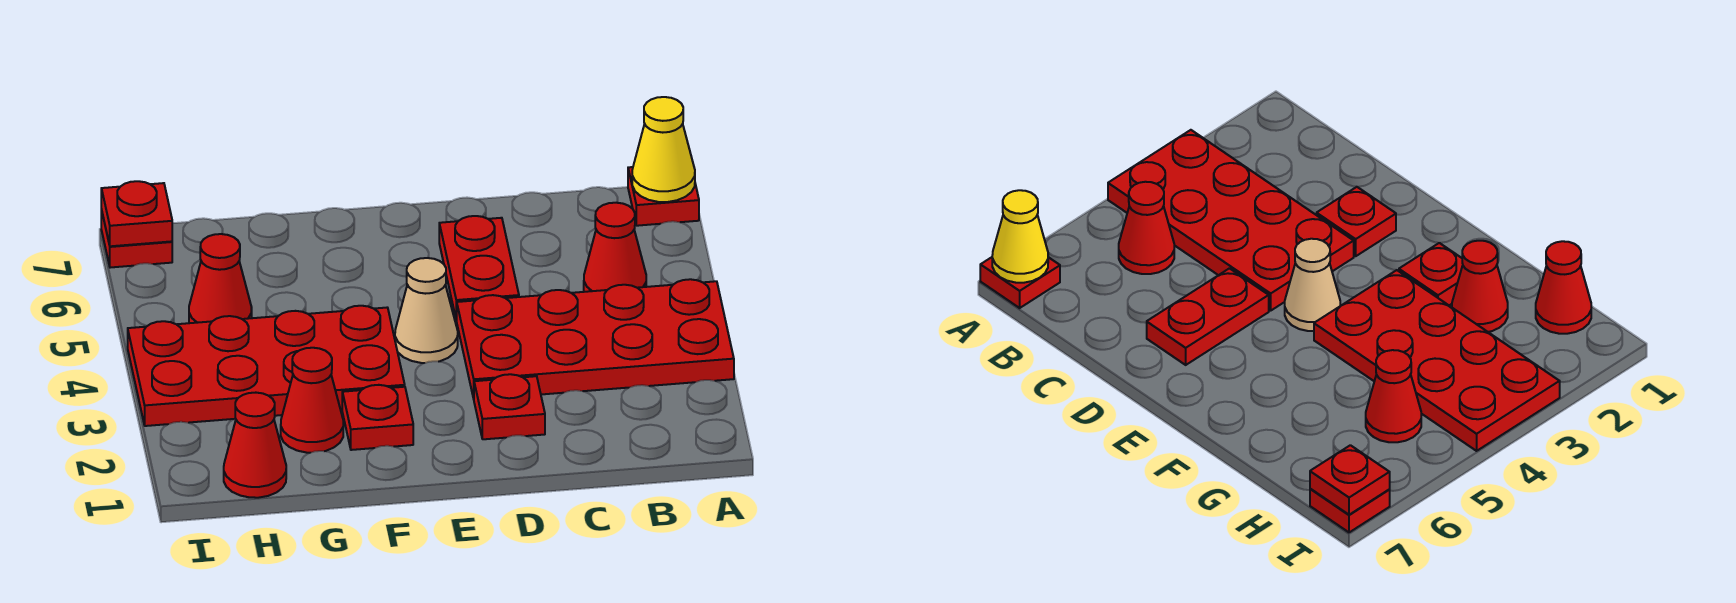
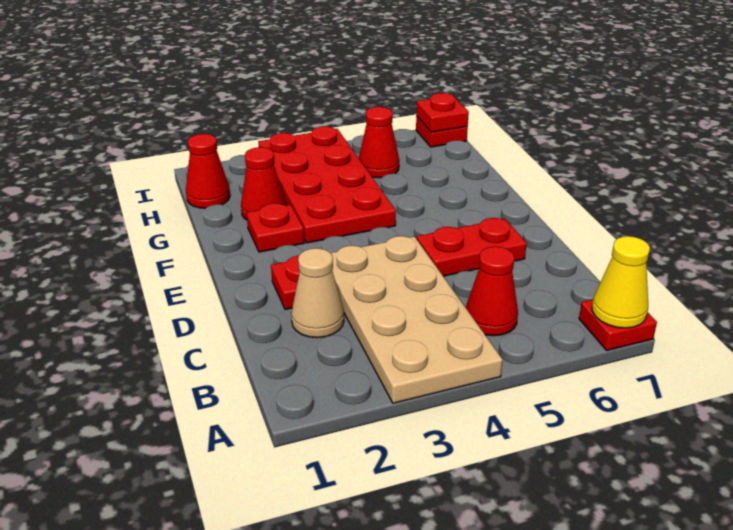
red 2x4 plate [457,279,734,399] -> tan 2x4 plate [331,236,503,403]
tan 1x1 cone [395,258,458,363] -> tan 1x1 cone moved to [291,248,344,338]

